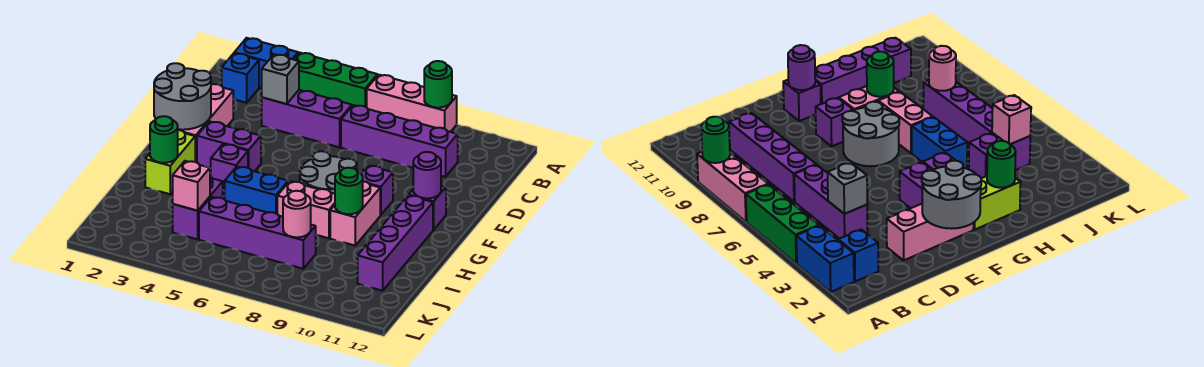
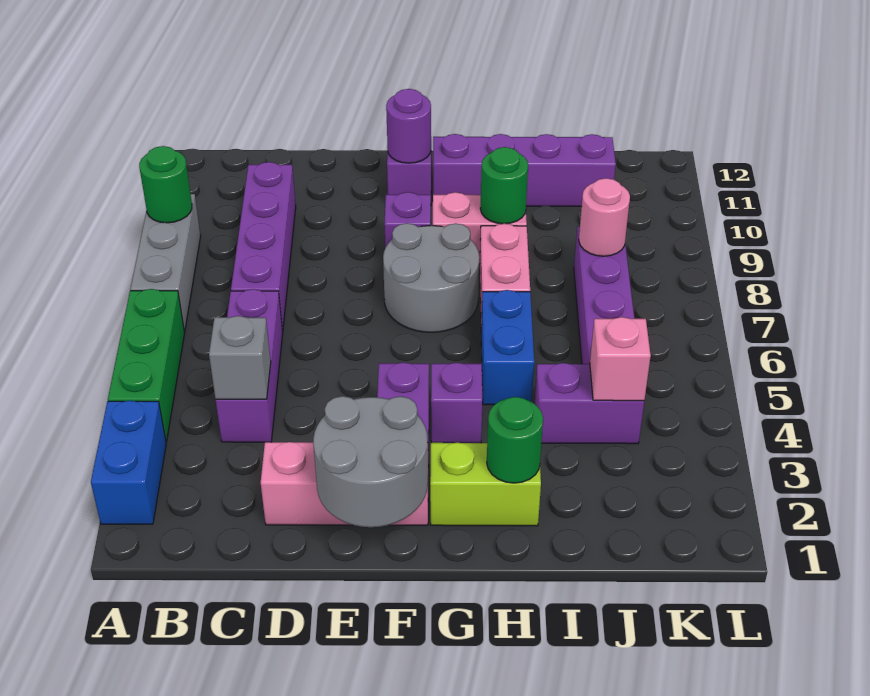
pink 1x3 brick [367,75,457,132] -> grey 1x3 brick [130,194,201,332]
blue 1x1 brick [222,53,259,103] -> none

